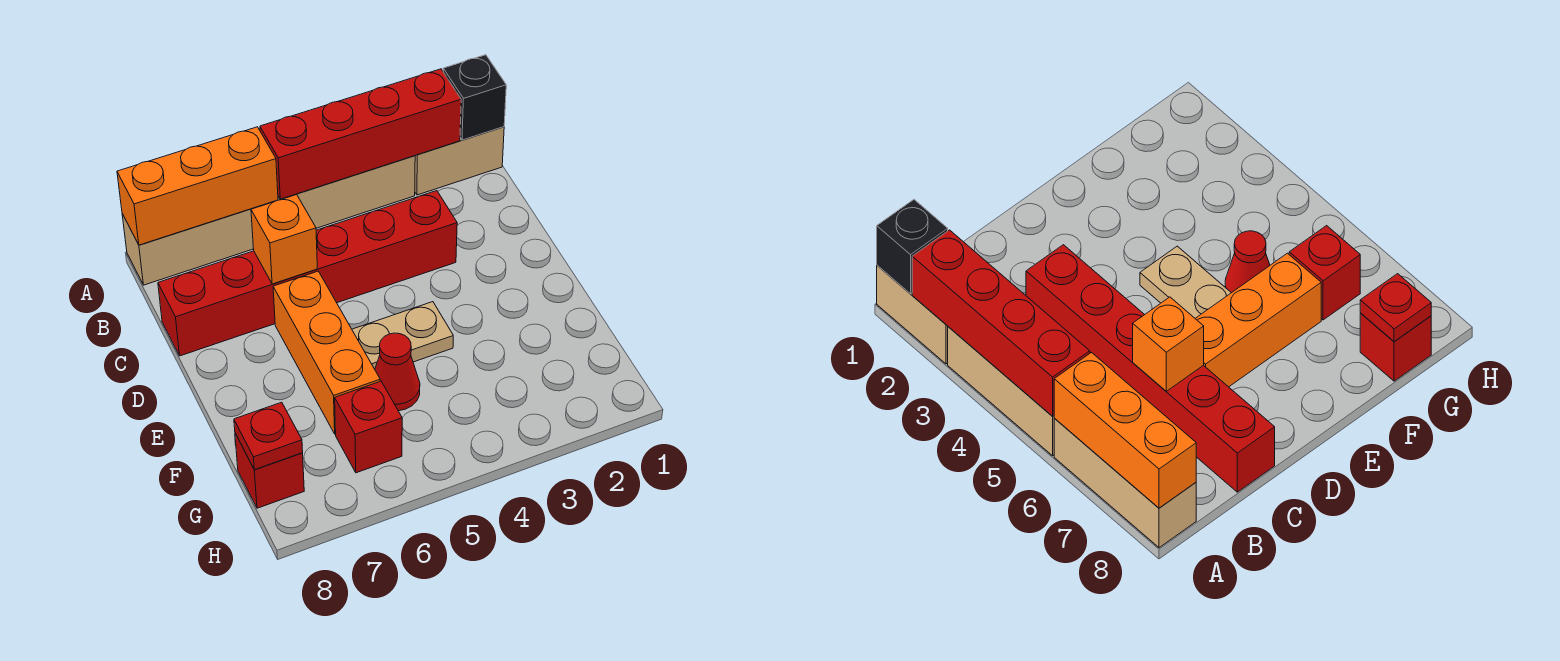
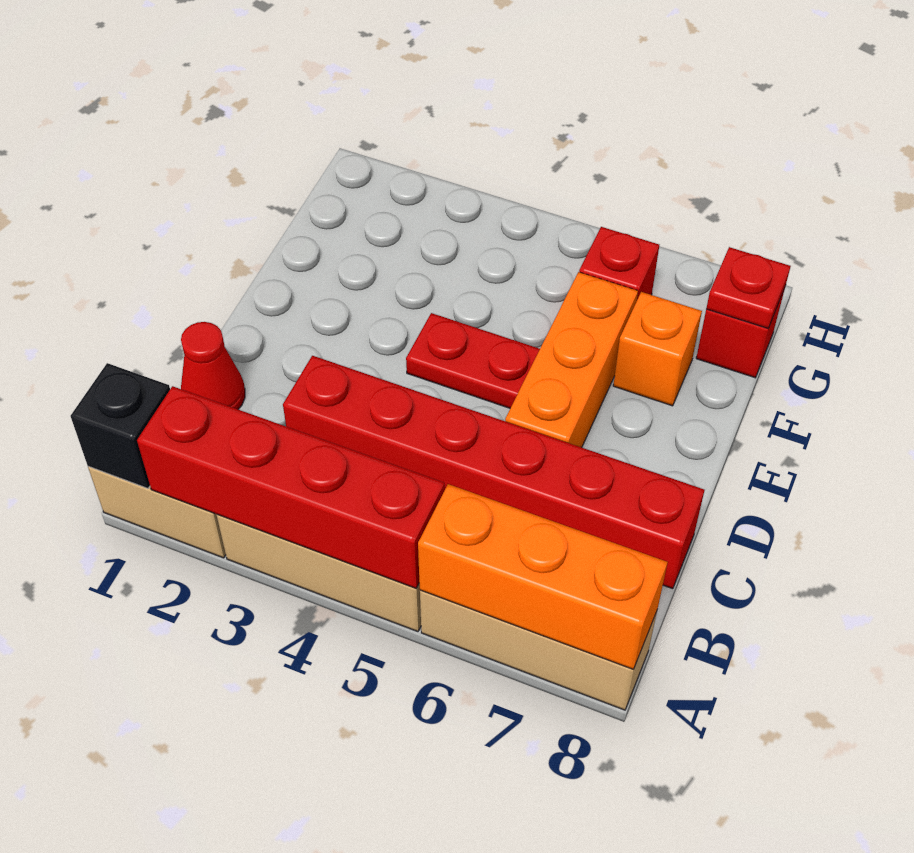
orange 1x1 brick [251,195,317,284] -> orange 1x1 brick moved to [613,292,702,406]
tan 1x2 plate [352,302,453,369] -> red 1x2 plate [406,313,540,408]
red 1x1 cone [375,333,420,411] -> red 1x1 cone moved to [181,322,245,409]

